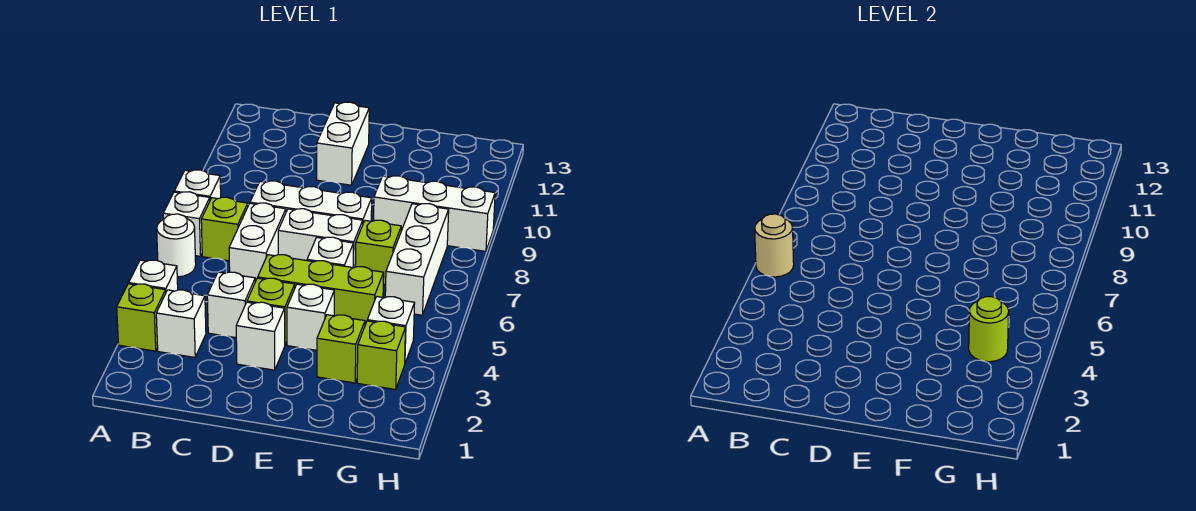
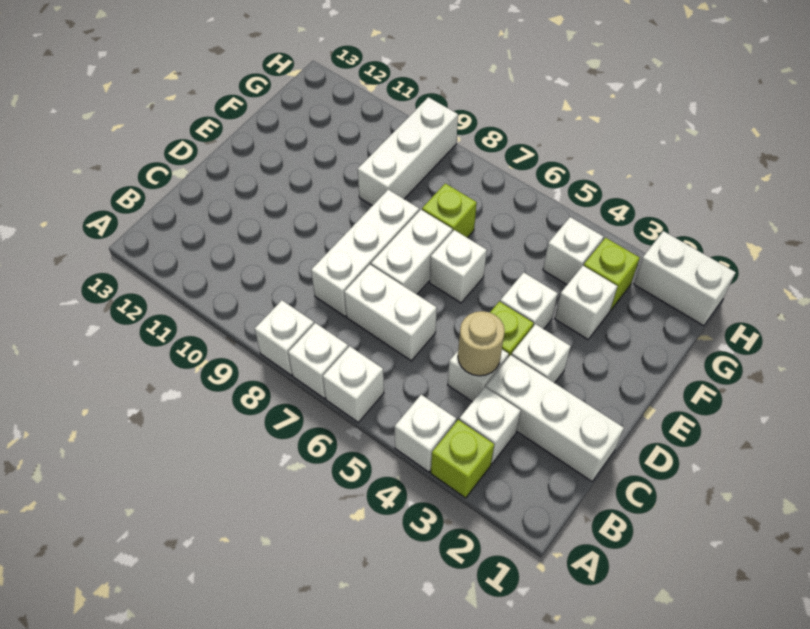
white 1x1 round brick [157,214,196,277] -> white 1x1 brick [323,346,384,422]
tan 1x1 round brick [755,214,794,277] -> tan 1x1 round brick moved to [458,311,505,376]
lime 1x1 brick [201,197,248,261] -> none
lime 1x3 brick [258,255,384,325] -> none
white 1x2 brick [317,102,369,185] -> white 1x2 brick moved to [634,231,736,326]
lime 1x1 brick [317,315,365,383] -> white 1x1 brick [555,266,617,339]
lime 1x1 round brick [969,297,1009,362] -> none
white 1x3 brick [385,204,449,315] -> white 1x3 brick moved to [486,355,624,481]

